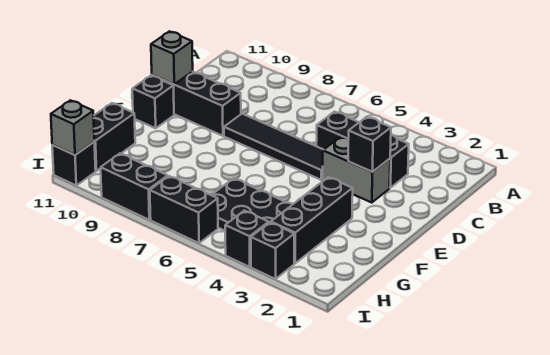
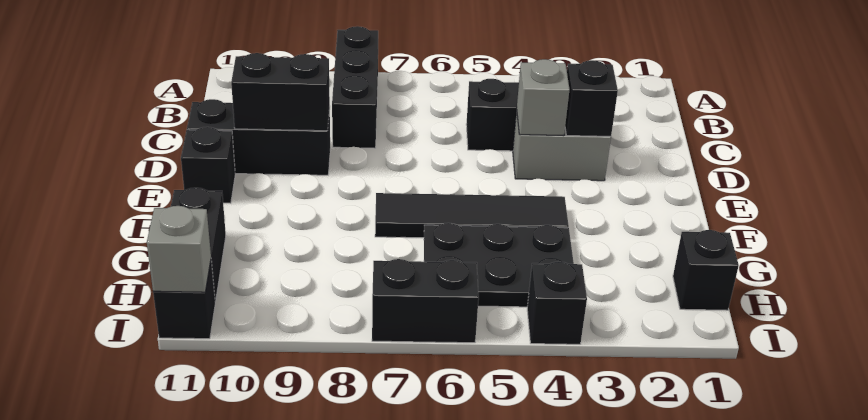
black 1x4 tile [224,114,323,180] -> black 1x4 tile moved to [375,193,569,238]
grey 1x1 brick [151,31,193,84] -> grey 1x1 brick moved to [517,59,570,136]
black 1x3 brick [271,177,353,263] -> black 1x3 brick moved to [332,26,378,148]
black 1x1 brick [251,222,294,279] -> black 1x1 brick moved to [673,230,739,310]
black 1x2 brick [101,154,168,220] -> black 1x2 brick moved to [231,53,330,131]

